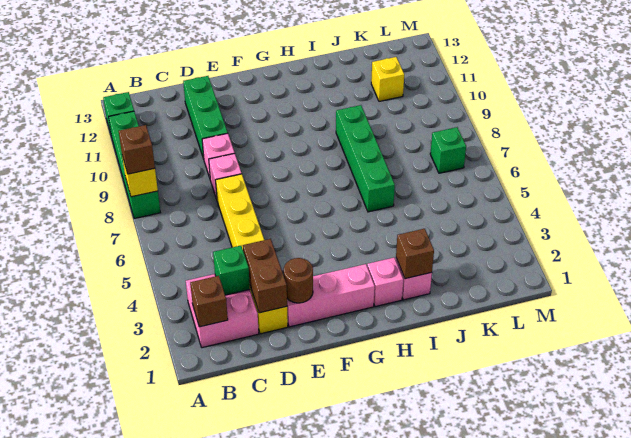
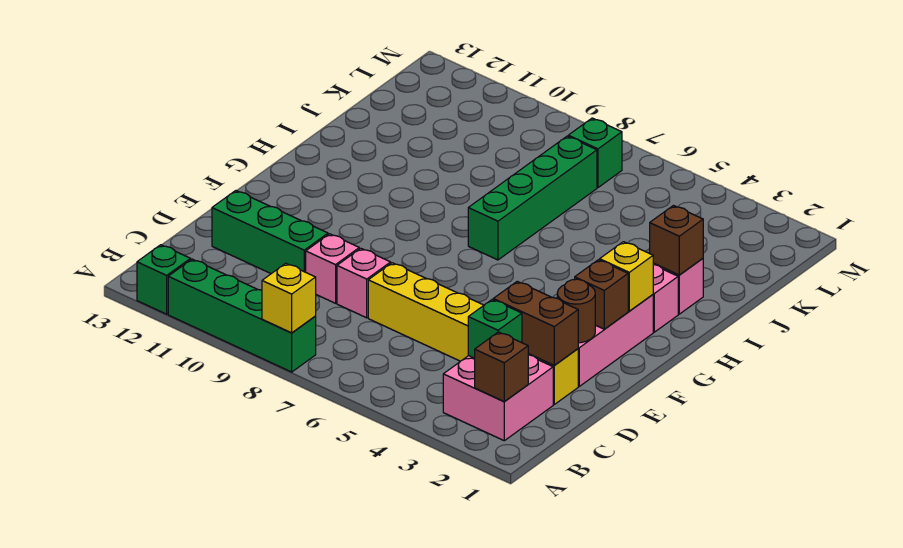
brown 1x1 brick [119,125,155,174] -> brown 1x1 brick moved to [575,260,628,329]
green 1x4 brick [336,105,395,212] -> green 1x4 brick turned to [468,136,597,260]
yellow 1x1 brick [371,57,404,101] -> yellow 1x1 brick moved to [600,242,653,311]

